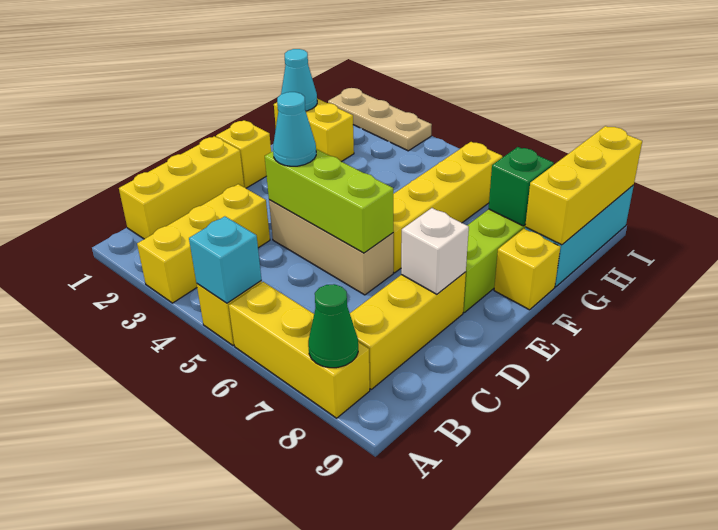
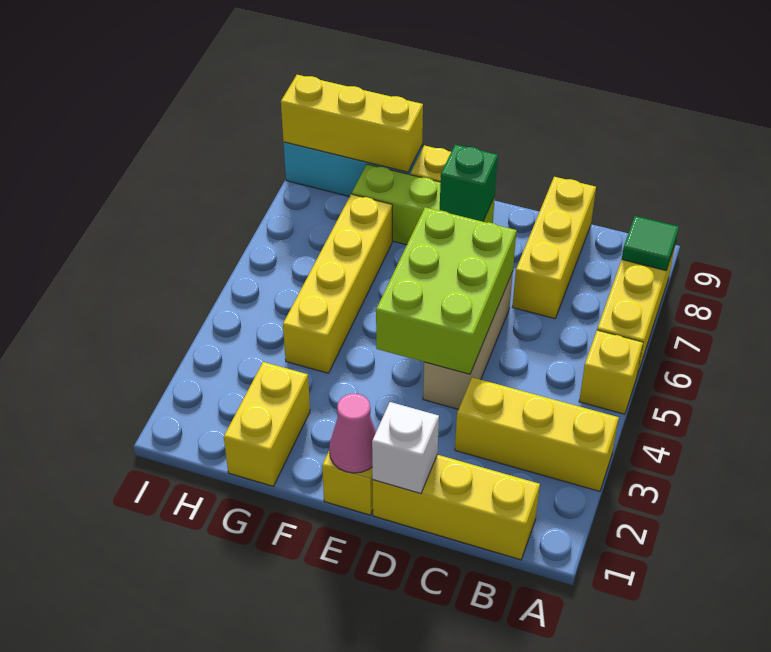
cyan 1x1 brick [189,216,261,303] -> none
green 1x1 cone [308,284,358,368] -> green 1x1 tile [622,216,679,271]
yellow 1x3 brick [350,272,466,389] -> yellow 1x3 brick turned to [512,177,596,319]
lime 1x3 brick [265,149,393,253] -> lime 2x3 brick [376,207,517,374]
cyan 1x1 cone [273,92,316,166] -> none
white 1x1 brick [401,208,469,294] -> white 1x1 brick moved to [372,402,439,494]
none -> pink 1x1 cone [329,394,376,473]
yellow 1x4 brick [393,142,502,273] -> yellow 1x4 brick turned to [283,194,392,373]
cyan 1x1 cone [281,49,317,111] -> none
green 1x1 brick [489,147,554,226] -> green 1x1 brick moved to [440,145,498,222]
tan 1x3 plate [328,88,432,151] -> none

